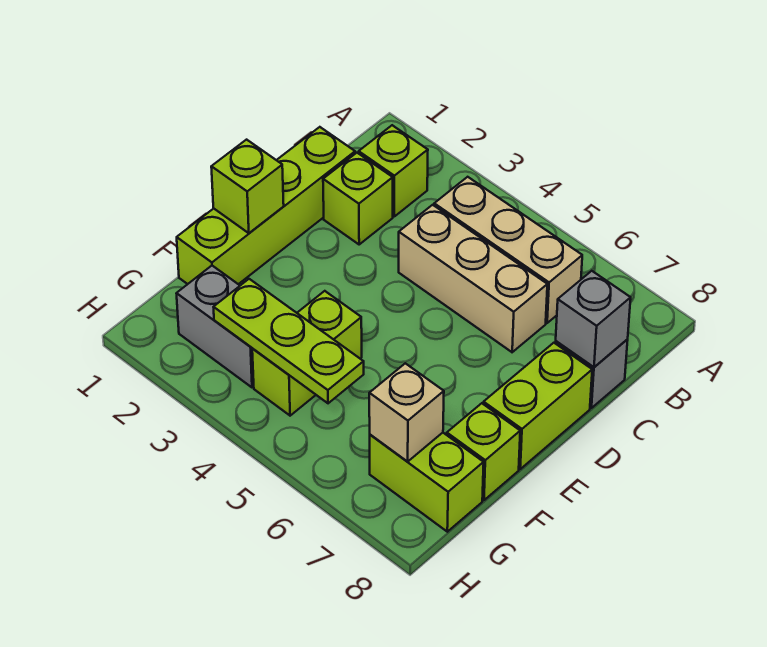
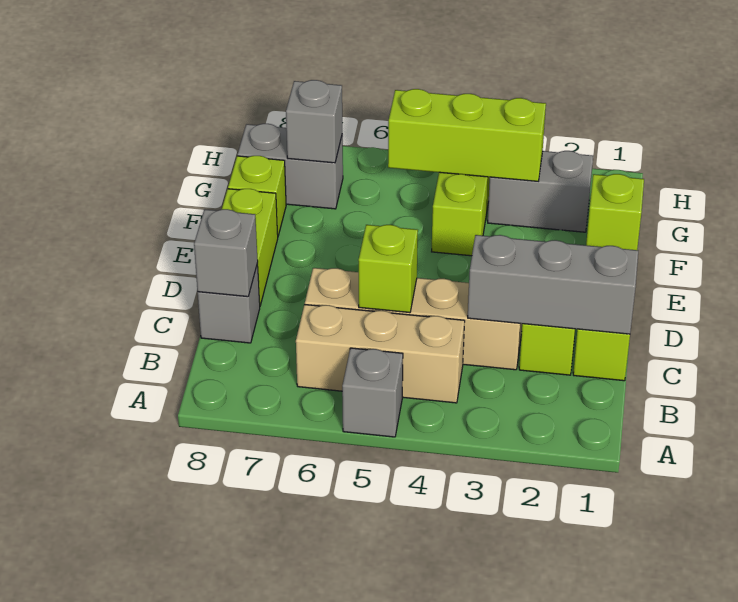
none -> grey 1x1 brick [342,348,403,437]
lime 1x1 brick [359,125,428,216] -> lime 1x1 brick moved to [359,225,418,313]
none -> grey 1x3 brick [468,235,638,334]
tan 1x3 brick [399,205,547,352] -> tan 1x4 brick [305,268,522,370]
lime 1x3 plate [214,279,364,403] -> lime 1x3 brick [388,89,546,181]
lime 1x2 brick [370,433,484,532] -> grey 1x2 brick [237,124,343,209]
tan 1x1 brick [369,363,444,462] -> grey 1x1 brick [286,80,342,163]

